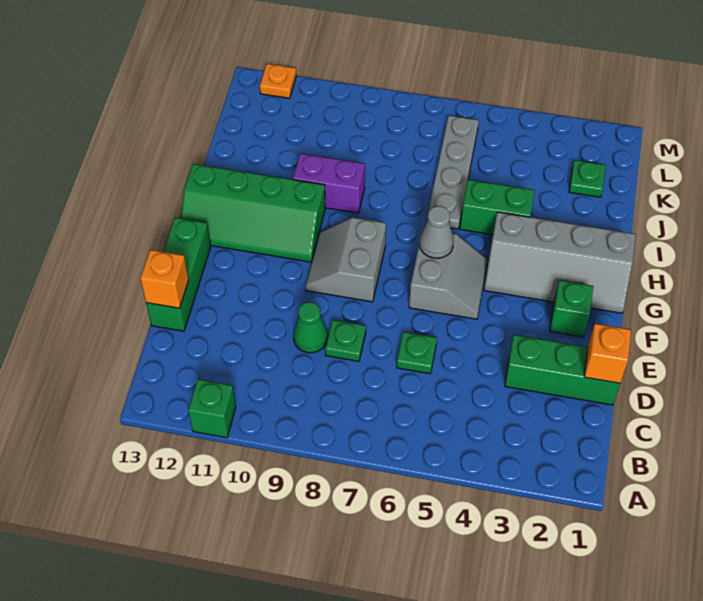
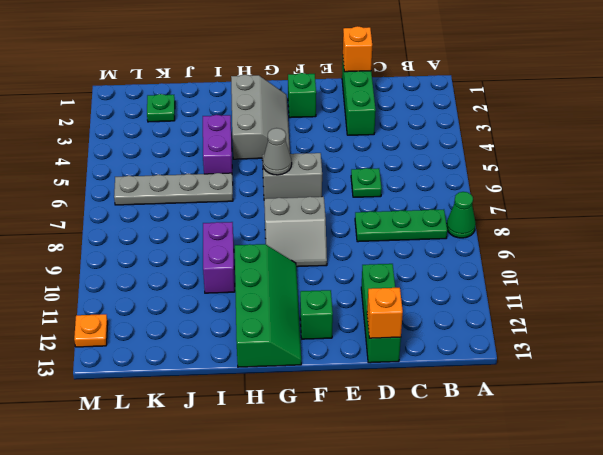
green 1x1 brick [188,379,236,438] -> green 1x1 brick moved to [300,290,333,339]
green 1x1 plate [325,320,366,361] -> green 1x3 plate [355,209,447,242]
green 1x1 cone [293,302,328,353] -> green 1x1 cone moved to [447,192,476,238]
green 1x3 brick [146,218,211,331] -> green 1x3 brick turned to [361,264,401,363]
grey 2x4 slope [484,212,636,313] -> grey 2x3 slope [231,75,290,159]
green 1x2 brick [460,180,534,235] -> purple 1x2 brick [203,115,232,174]

